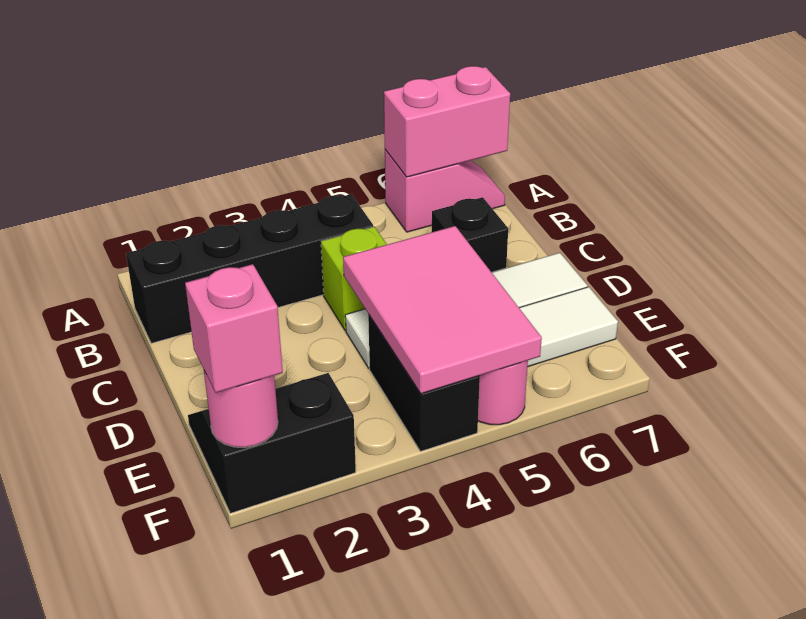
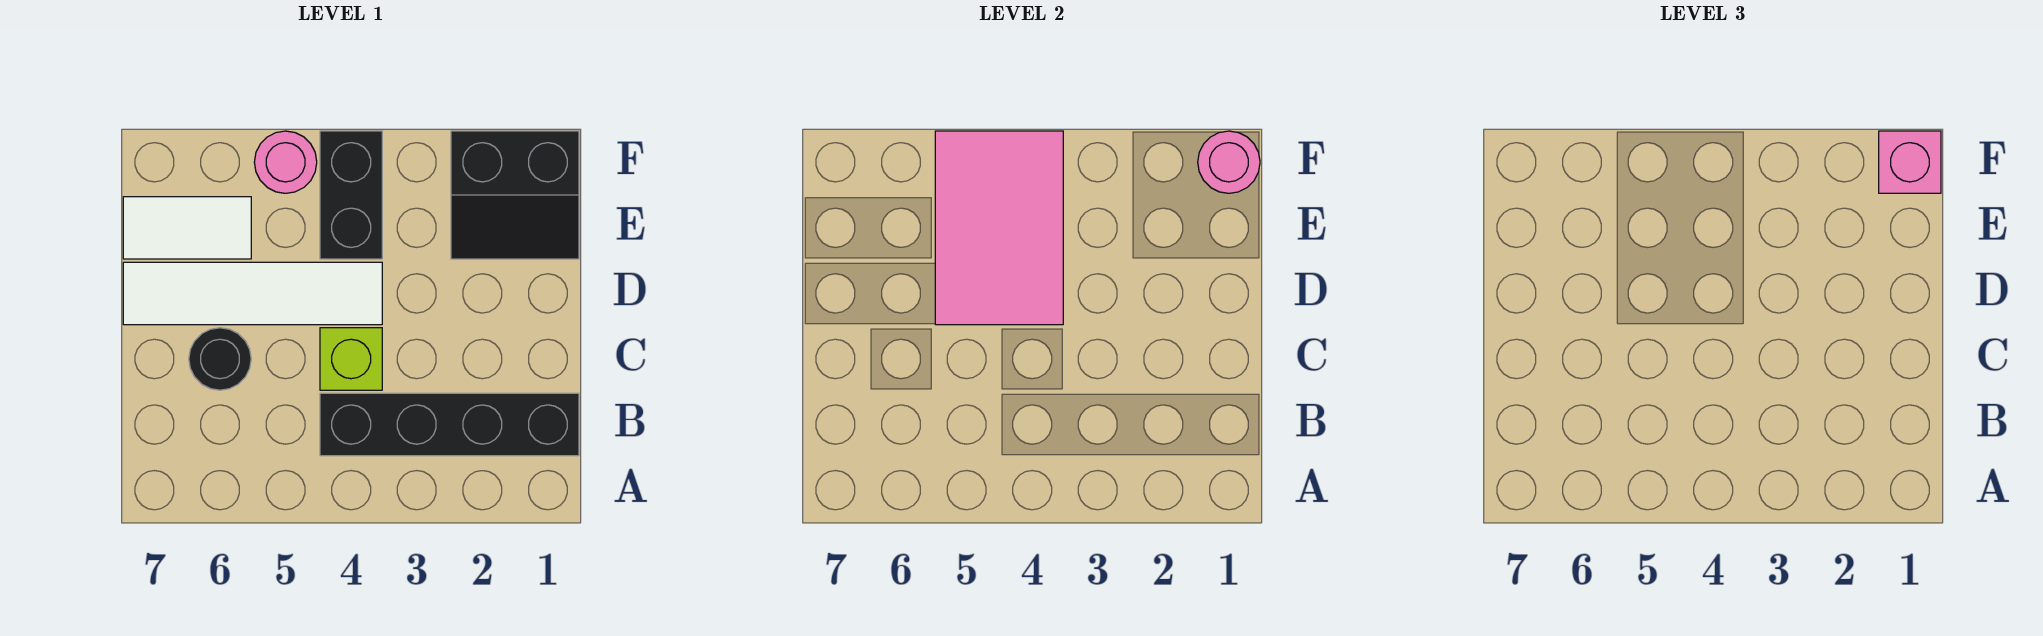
pink 1x2 slope [385,150,505,232] -> none
pink 1x2 brick [384,66,510,177] -> none
black 1x1 brick [432,197,508,272] -> black 1x1 round brick [189,328,251,390]

